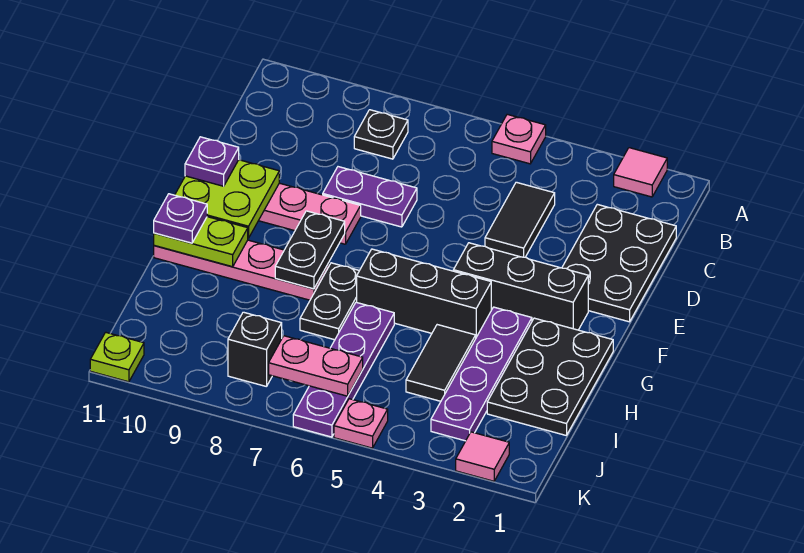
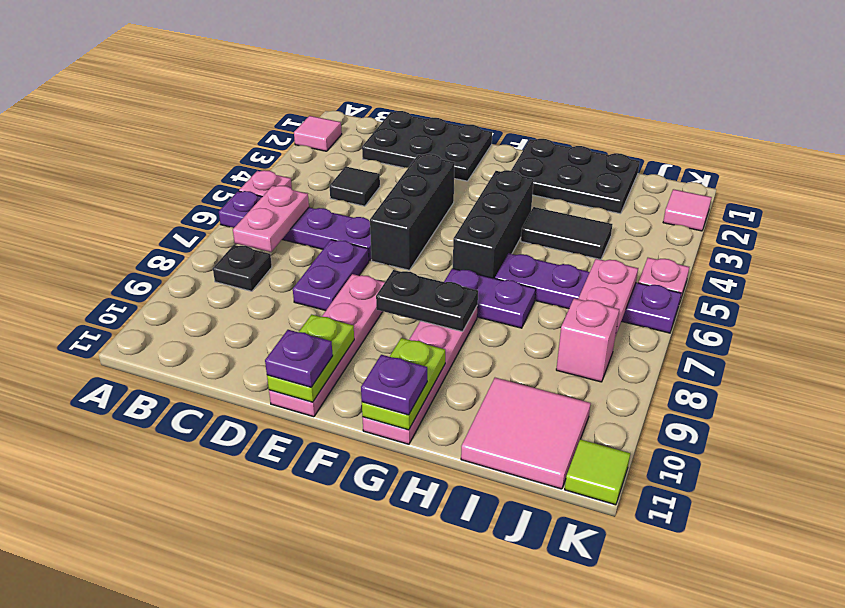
none -> pink 1x2 plate [233,186,309,252]
black 1x2 tile [485,182,555,257] -> black 1x1 tile [330,166,380,206]
lime 2x2 plate [175,160,279,238] -> lime 1x2 plate [267,315,354,402]
black 1x3 brick [453,243,588,330] -> black 1x3 brick moved to [370,154,455,270]
purple 1x4 plate [431,307,532,441] -> purple 1x4 plate moved to [219,191,371,261]
black 1x2 plate [300,263,359,340] -> purple 1x2 plate [444,268,536,328]
none -> pink 2x2 tile [461,378,591,489]
black 1x1 brick [228,312,282,387] -> pink 1x1 brick [556,298,619,382]
lime 1x1 plate [90,332,144,382] -> lime 1x1 tile [565,439,630,505]

